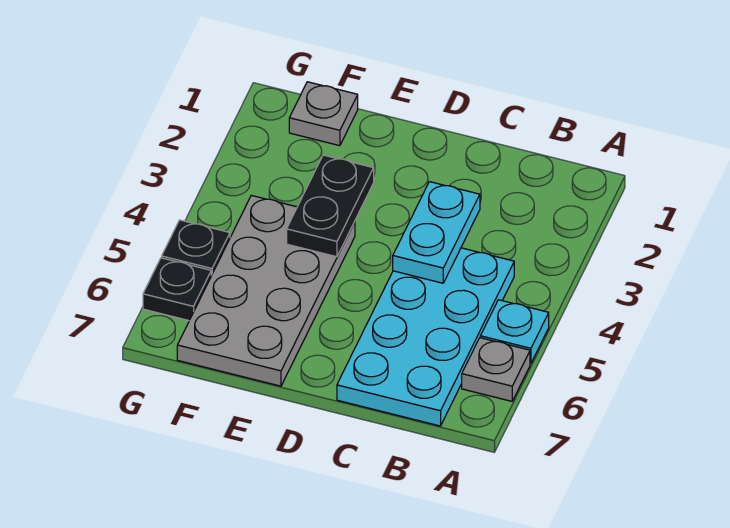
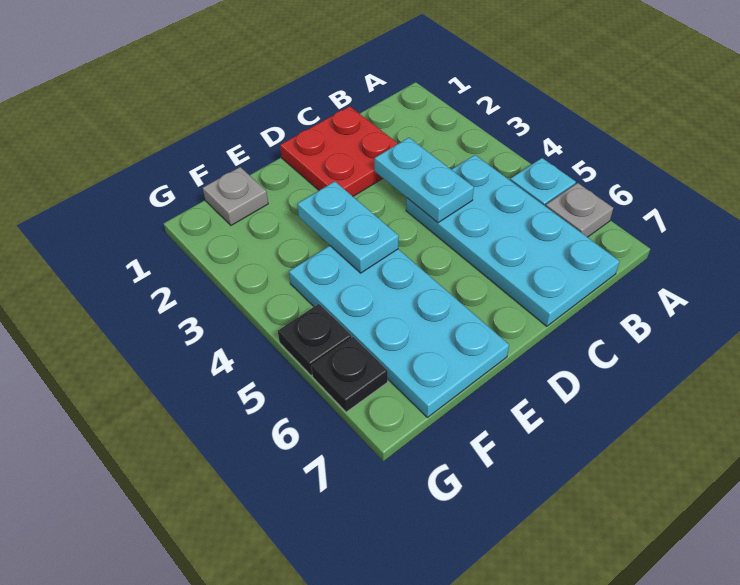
none -> red 2x2 plate [280,106,398,196]
black 1x2 plate [287,155,374,257] -> cyan 1x2 plate [297,181,399,273]
grey 2x4 plate [177,195,355,386] -> cyan 2x4 plate [289,246,509,418]

